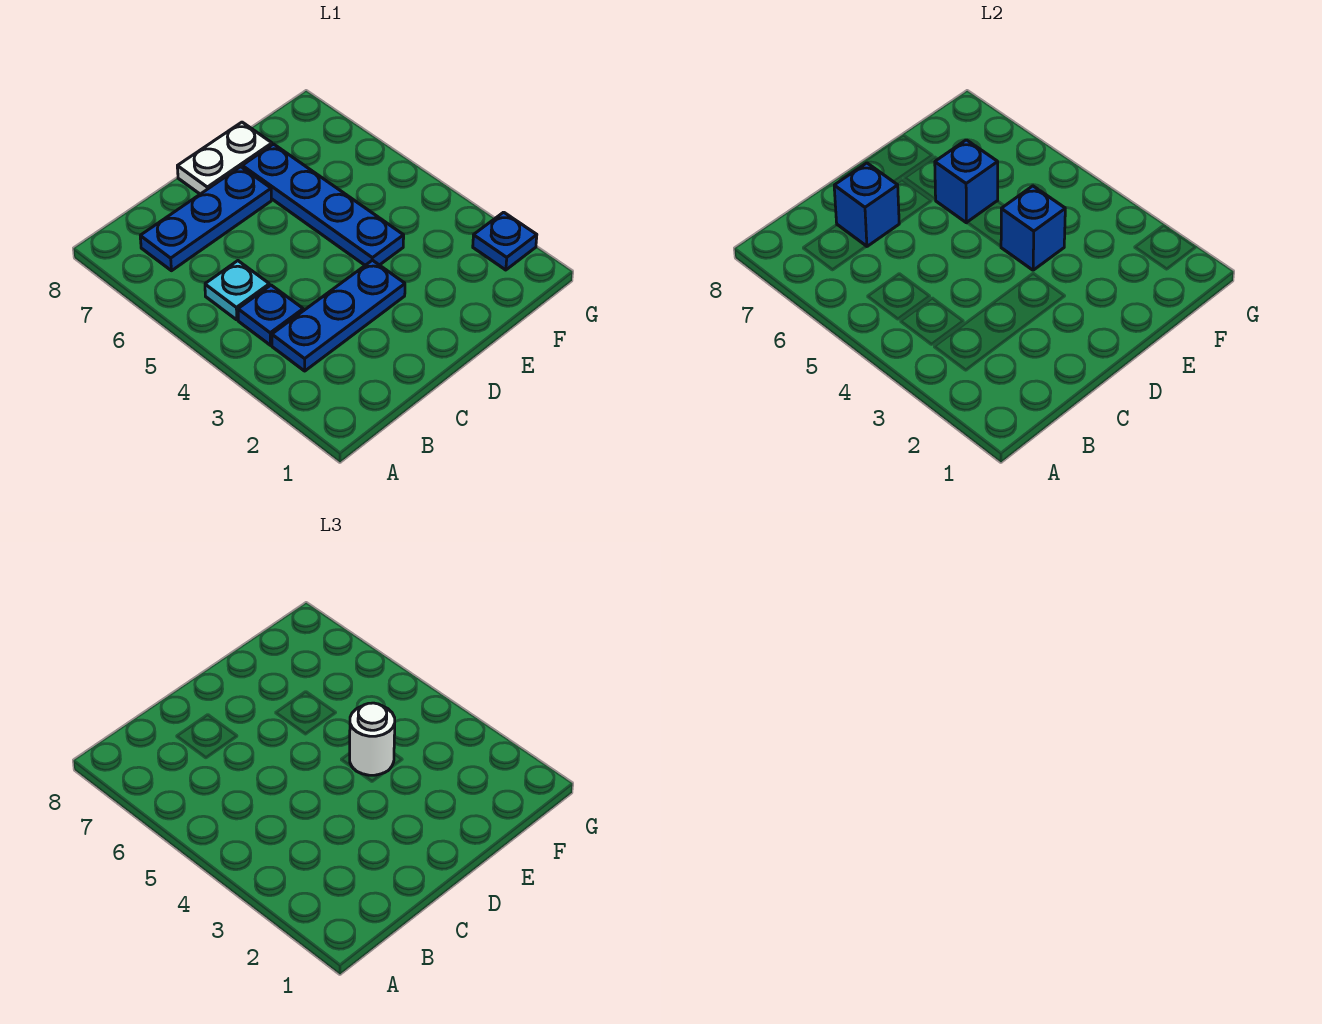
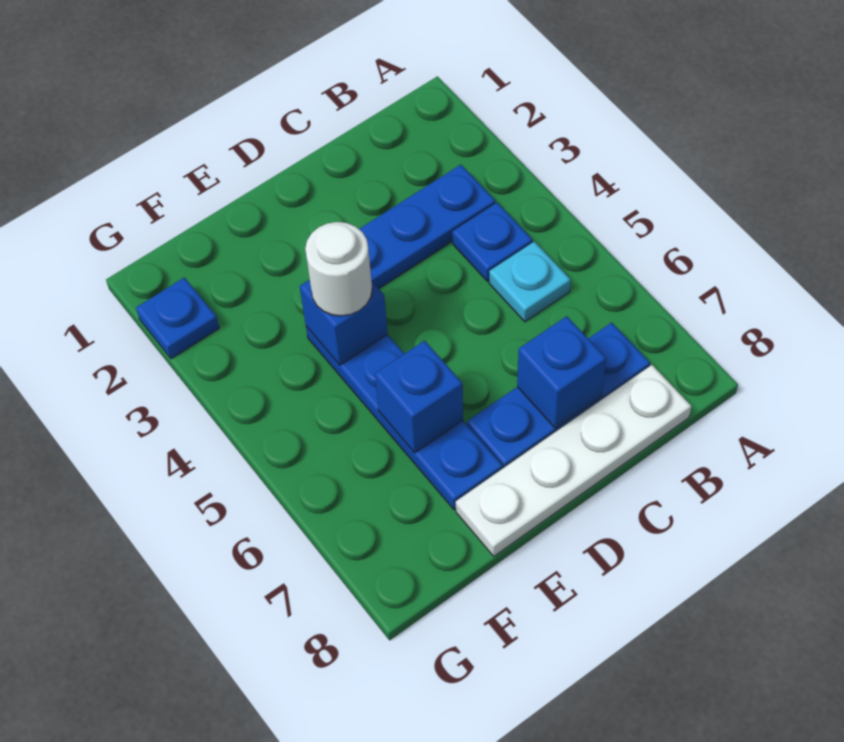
white 1x2 plate [177,122,272,194] -> white 1x4 plate [456,365,691,556]

